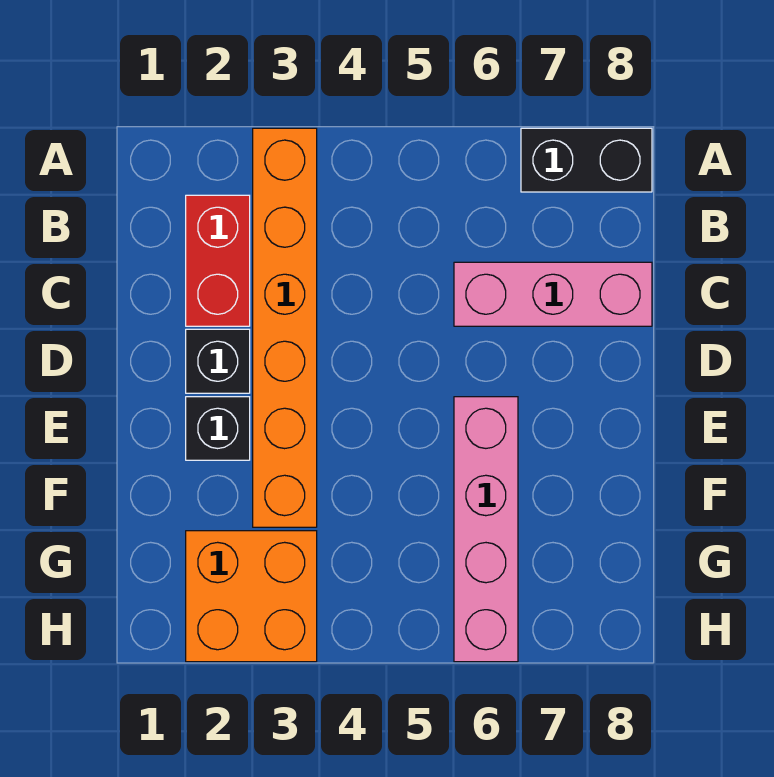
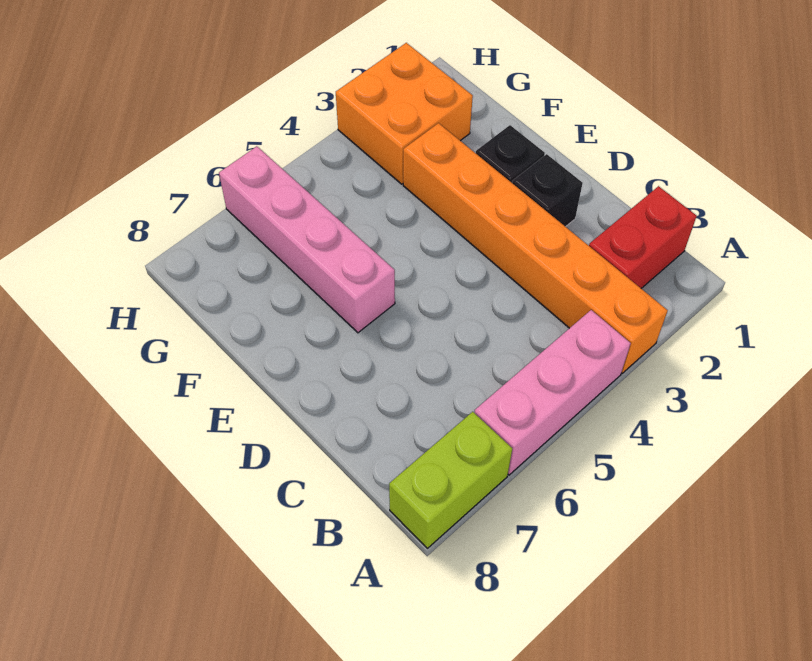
black 1x2 brick [521,128,652,192] -> lime 1x2 brick [389,412,512,548]
red 1x2 brick [186,195,250,326] -> red 1x2 brick turned to [589,186,697,288]
pink 1x3 brick [454,262,652,326] -> pink 1x3 brick moved to [474,310,631,475]

